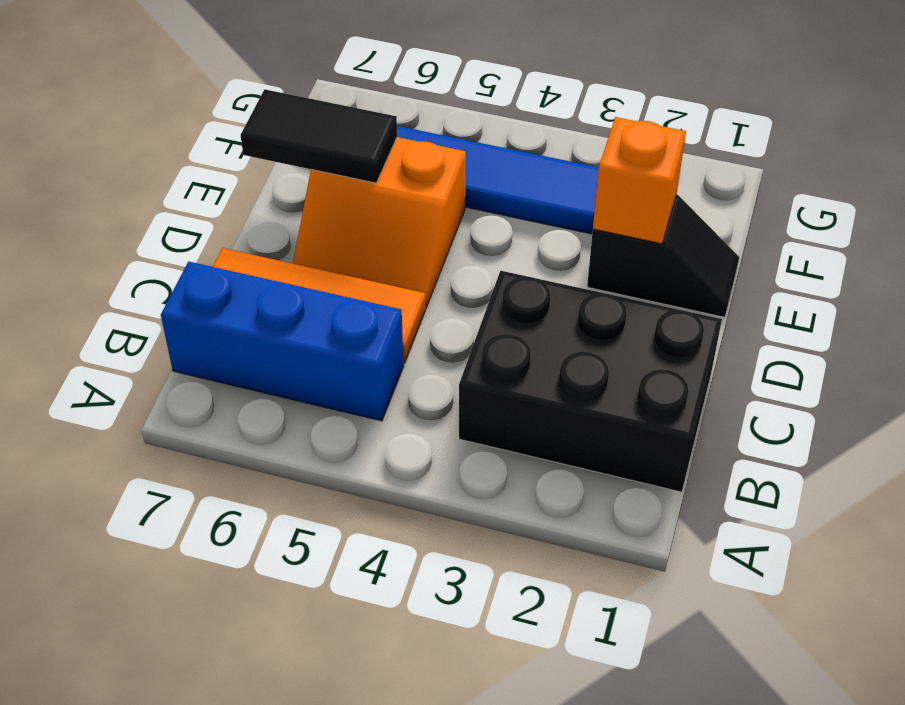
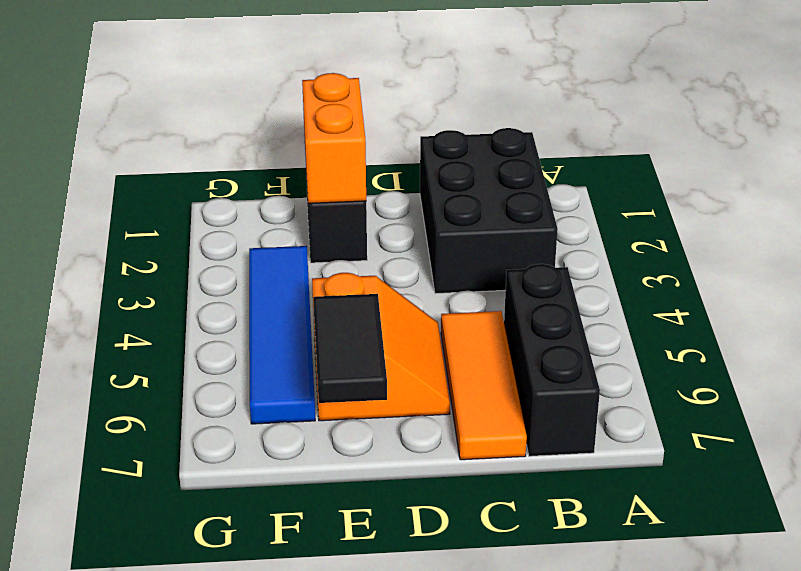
blue 1x3 brick [161,262,404,421] -> black 1x3 brick [504,264,600,456]
orange 1x1 brick [593,117,686,244] -> orange 1x2 brick [302,73,366,203]

